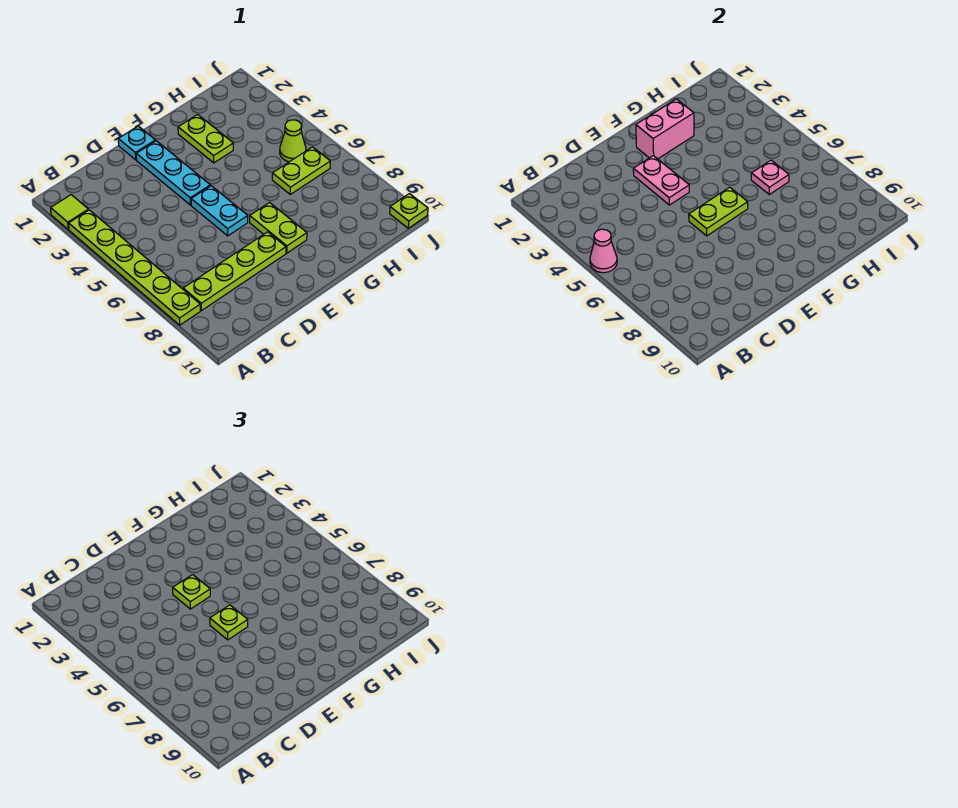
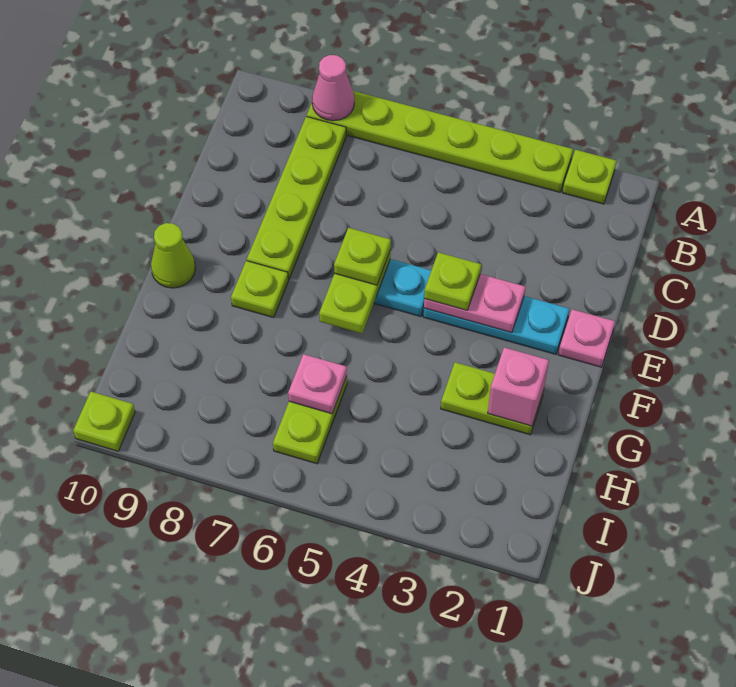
lime 1x1 tile [51,195,88,229] -> lime 1x1 plate [563,150,616,204]
pink 1x1 cone [590,229,617,273] -> pink 1x1 cone moved to [312,55,354,121]
cyan 1x1 plate [118,126,155,160] -> pink 1x1 plate [558,309,615,367]
pink 1x2 brick [636,99,694,159] -> pink 1x1 brick [488,347,549,426]
lime 1x2 plate [250,203,307,253] -> lime 1x1 plate [231,261,288,318]
lime 1x1 cone [280,120,306,162] -> lime 1x1 cone moved to [151,223,195,288]

